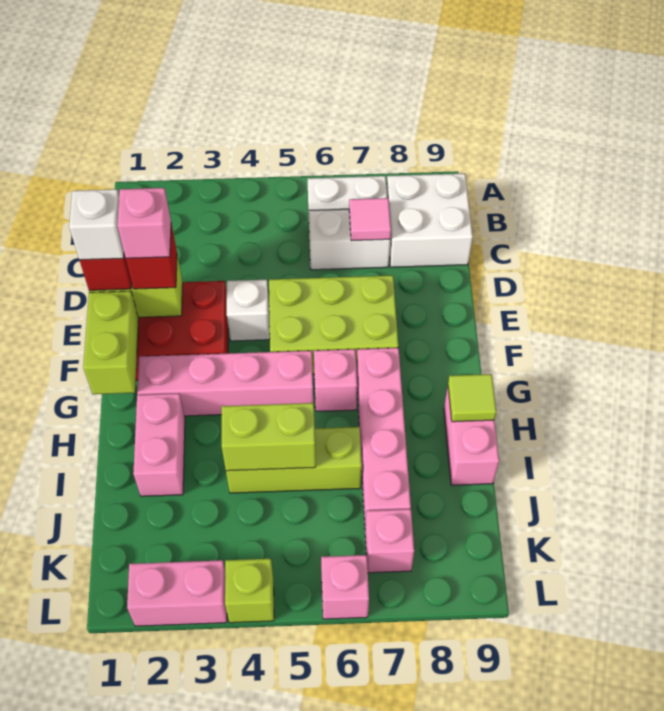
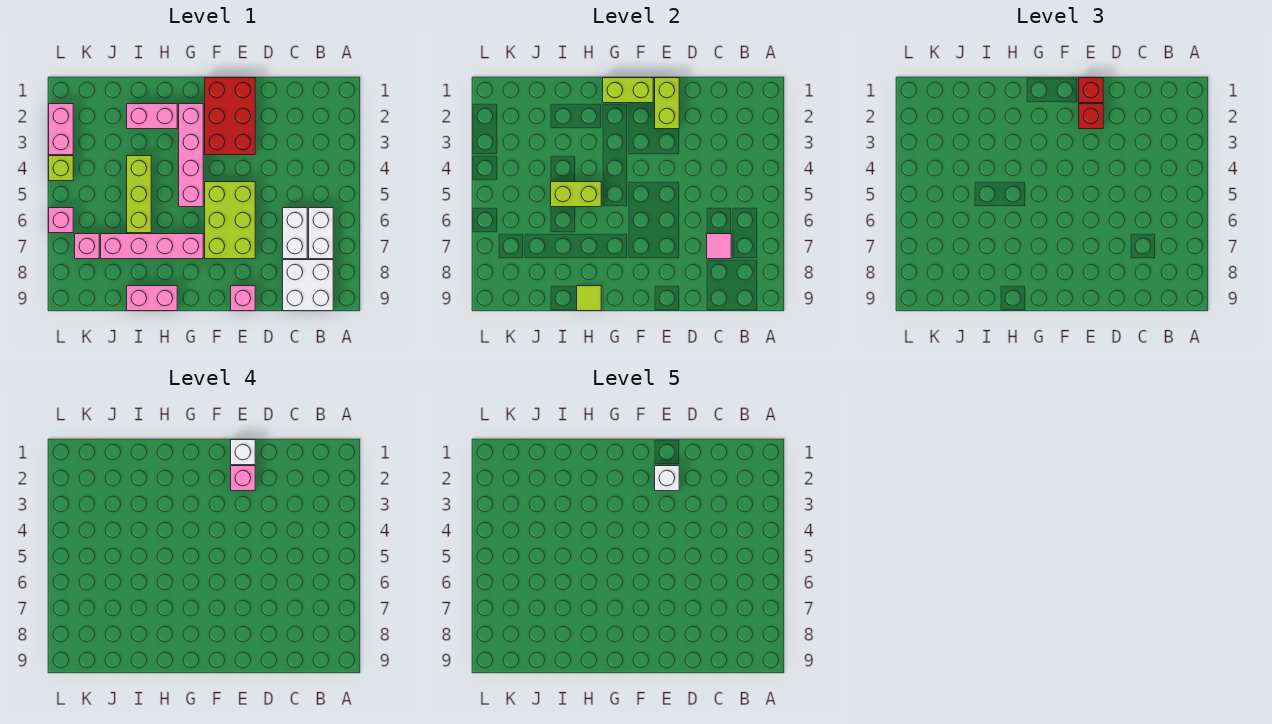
white 1x1 brick [227,280,270,341] -> white 1x1 brick moved to [655,466,679,491]
pink 1x1 brick [314,349,357,411] -> pink 1x1 brick moved to [231,286,255,311]
lime 1x2 brick [222,403,316,471] -> lime 1x2 brick turned to [551,182,601,207]

